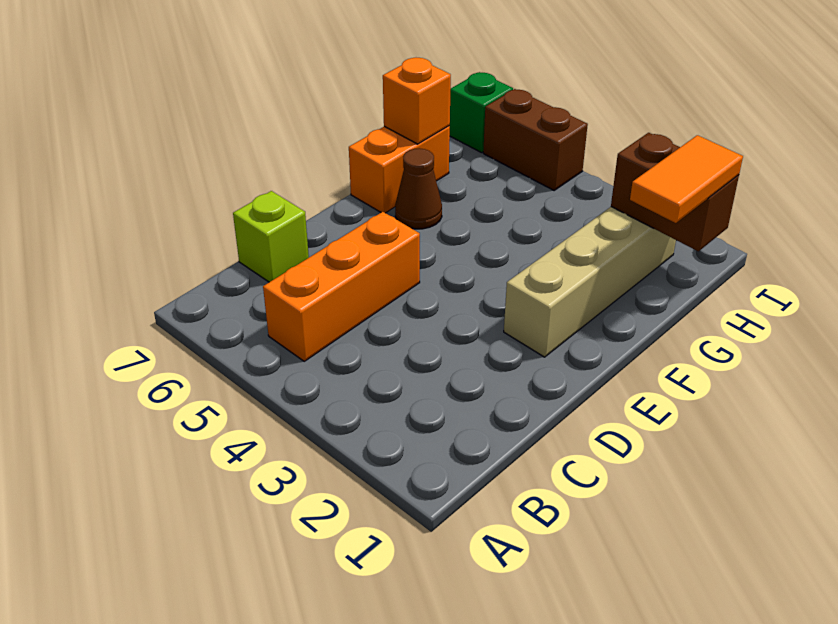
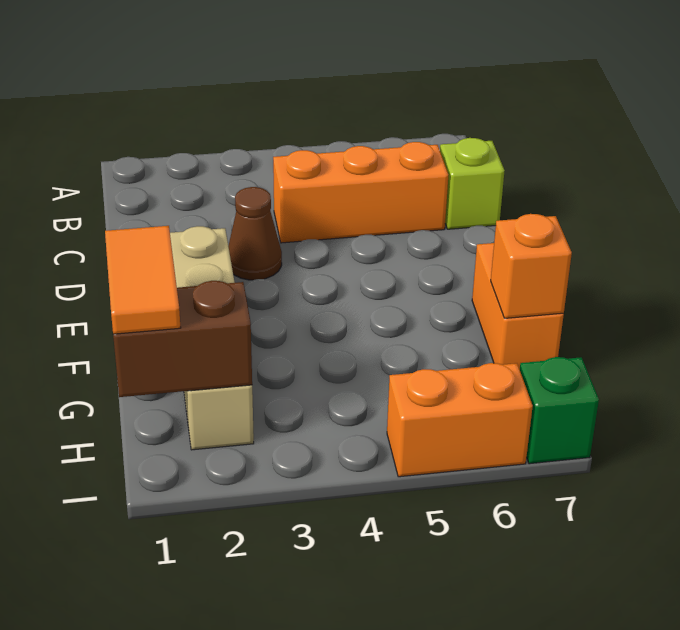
orange 1x3 brick [263,212,420,361] -> orange 1x3 brick turned to [273,142,448,243]
brown 1x1 cone [395,148,442,229] -> brown 1x1 cone moved to [228,187,282,280]
brown 1x2 brick [483,89,588,190] -> orange 1x2 brick [387,363,533,477]

